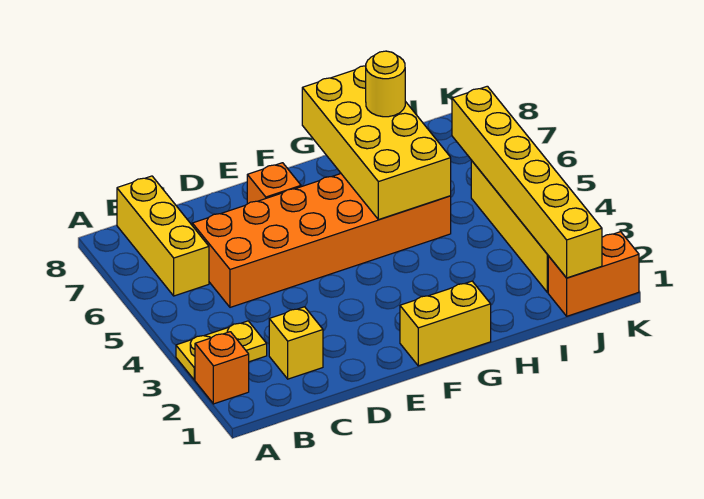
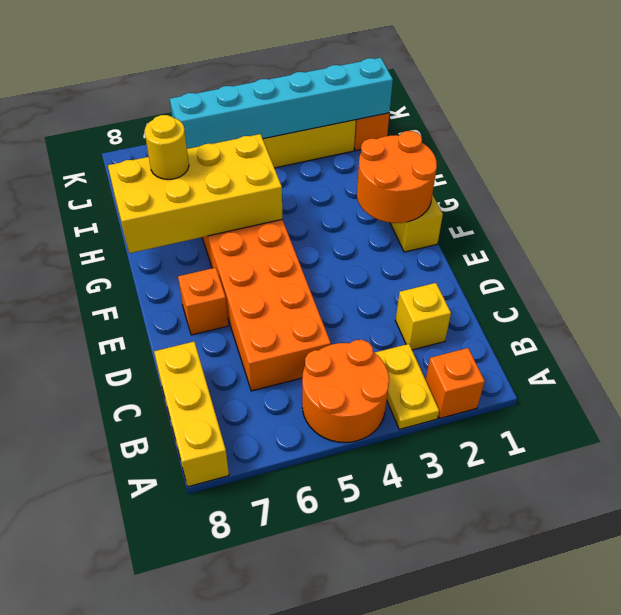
none -> orange 2x2 round brick [302,340,389,443]
yellow 1x3 brick [117,176,209,296] -> yellow 1x3 brick turned to [154,342,229,487]
none -> orange 2x2 round brick [357,131,437,223]
yellow 1x6 brick [452,86,602,278] -> cyan 1x6 brick [170,58,393,149]

